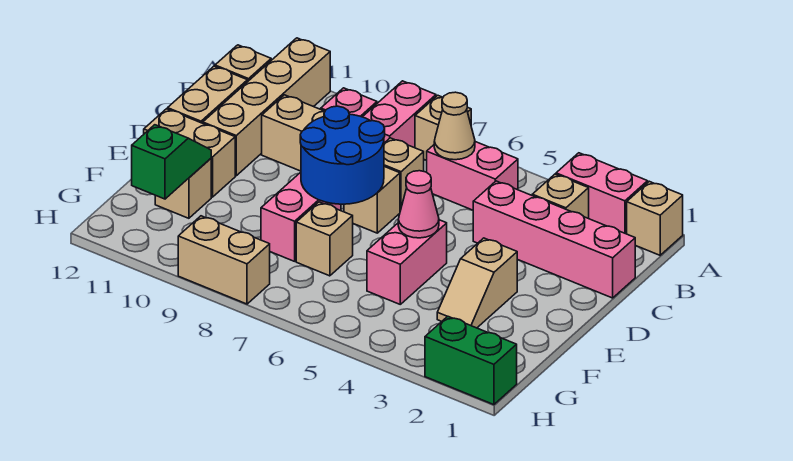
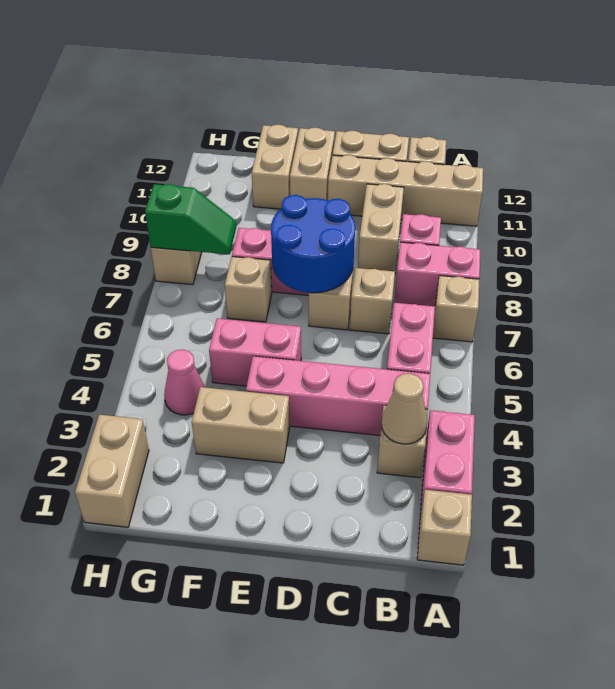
tan 1x1 cone [434,92,475,160] -> tan 1x1 cone moved to [382,373,427,444]
pink 1x4 brick [473,181,635,298] -> pink 1x4 brick turned to [246,356,430,436]
tan 1x2 slope [437,238,517,328] -> tan 1x2 brick [192,387,290,463]
pink 1x1 cone [398,171,439,238] -> pink 1x1 cone moved to [164,350,205,415]
tan 1x1 brick [155,159,211,218] -> tan 1x2 brick [252,125,298,209]
green 1x2 slope [132,125,211,199] -> green 1x2 slope moved to [145,184,236,254]
green 1x2 brick [425,316,517,405] -> tan 1x2 brick [75,415,149,527]

